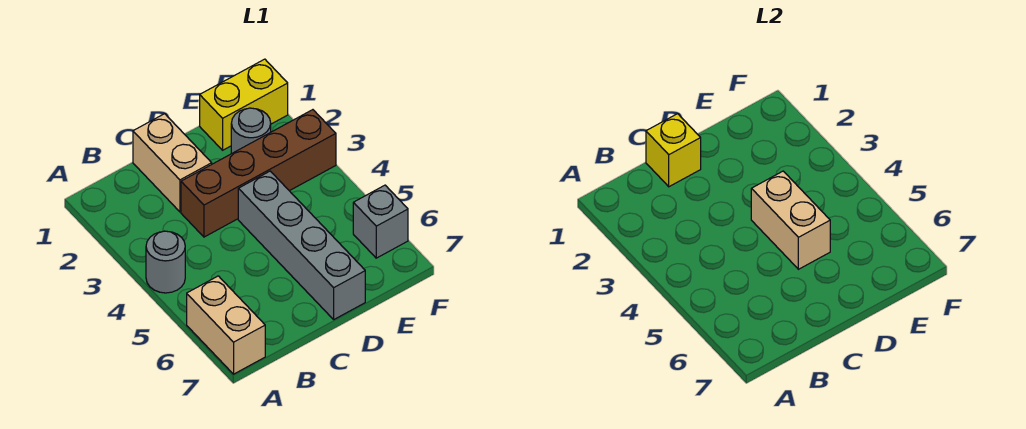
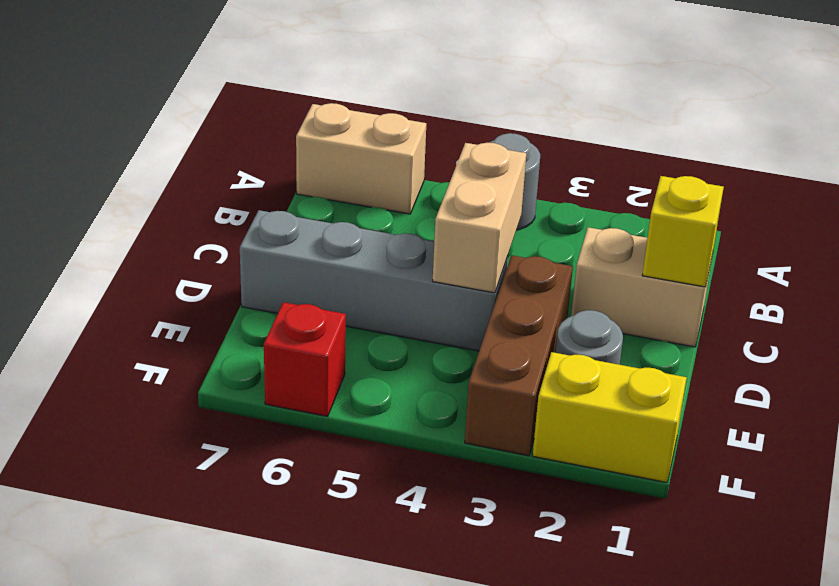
brown 1x4 brick [181,110,336,237] -> brown 1x3 brick [465,255,573,456]
tan 1x2 brick [751,171,830,269] -> tan 1x2 brick turned to [433,143,526,293]
yellow 1x2 brick [200,59,288,150] -> yellow 1x2 brick turned to [533,352,687,483]
grey 1x1 brick [353,185,408,258] -> red 1x1 brick [264,302,346,416]

